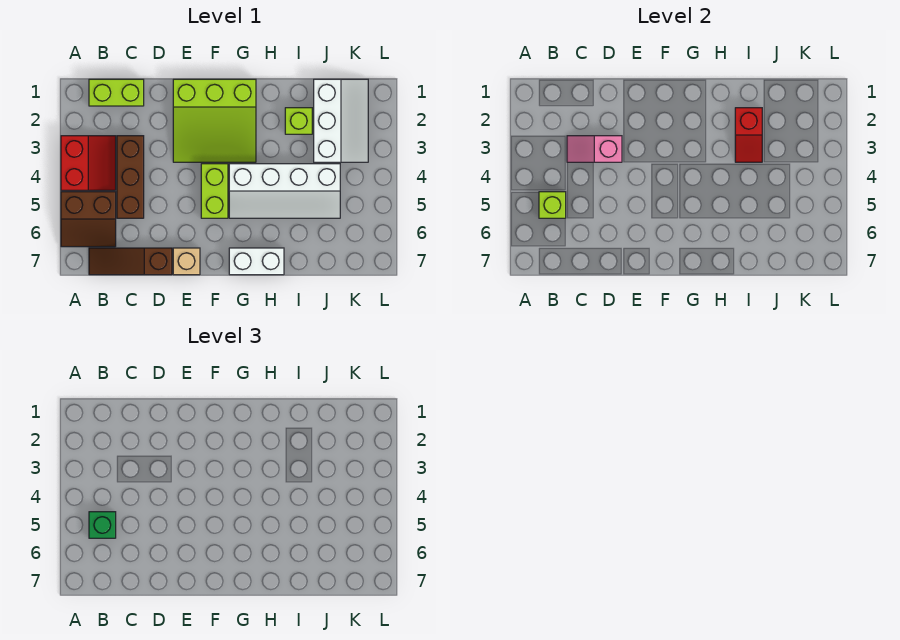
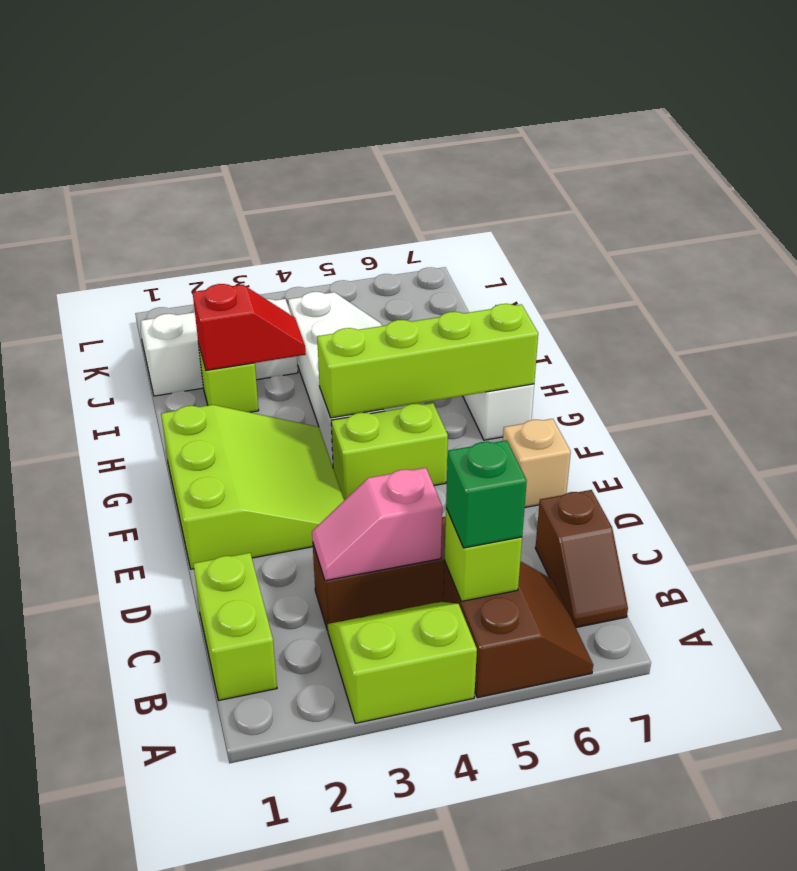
red 2x2 slope [61,136,116,190] -> lime 2x2 slope [328,602,477,723]
brown 1x3 slope [89,248,172,275] -> brown 1x2 slope [535,490,628,628]
pink 1x2 slope [567,136,622,162] -> pink 1x2 slope turned to [312,468,442,581]
none -> lime 1x4 brick [317,304,538,418]

